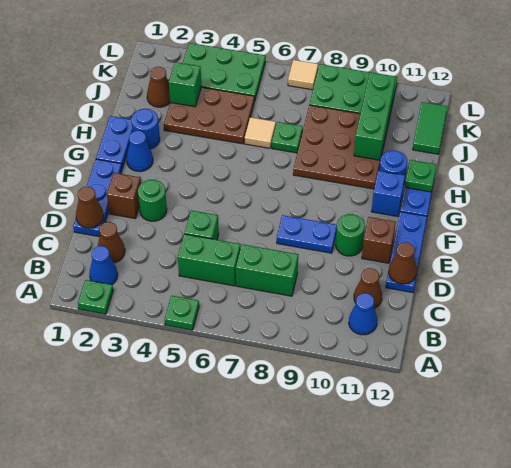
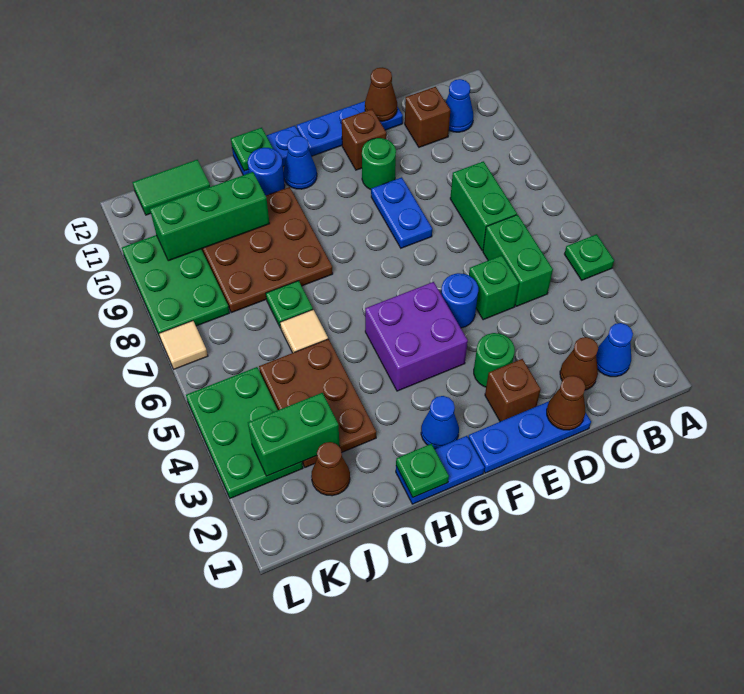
green 1x1 plate [78,280,113,314] -> green 1x1 plate moved to [396,444,449,497]
brown 1x1 cone [354,268,382,308] -> brown 1x1 brick [405,87,450,147]
none -> purple 2x2 brick [365,282,468,391]
blue 1x1 brick [371,171,405,216] -> blue 1x1 cone [283,136,317,189]
blue 1x1 round brick [132,109,160,149] -> blue 1x1 round brick moved to [441,273,478,328]
green 1x1 brick [169,62,201,107] -> green 1x2 brick [248,393,340,476]

